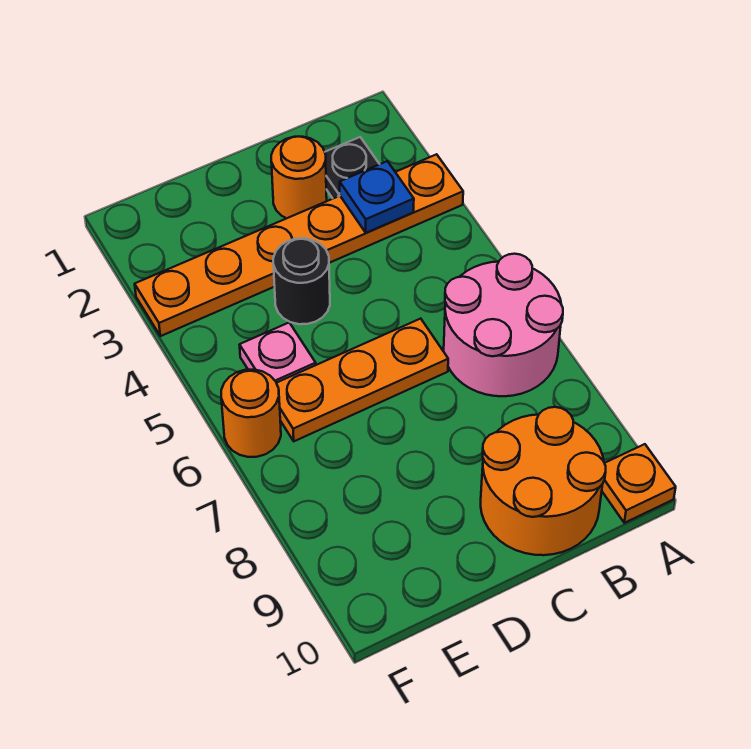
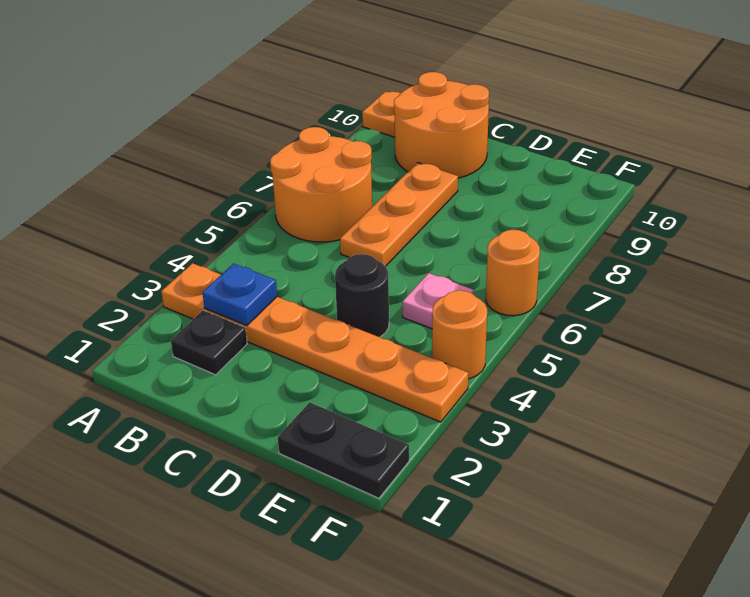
pink 2x2 round brick [444,254,563,396] -> orange 2x2 round brick [270,127,372,242]
orange 1x1 round brick [271,137,327,218] -> orange 1x1 round brick moved to [432,290,487,379]
orange 1x3 plate [277,319,448,441] -> orange 1x3 plate turned to [340,163,458,266]
none -> black 1x2 plate [278,402,409,498]

